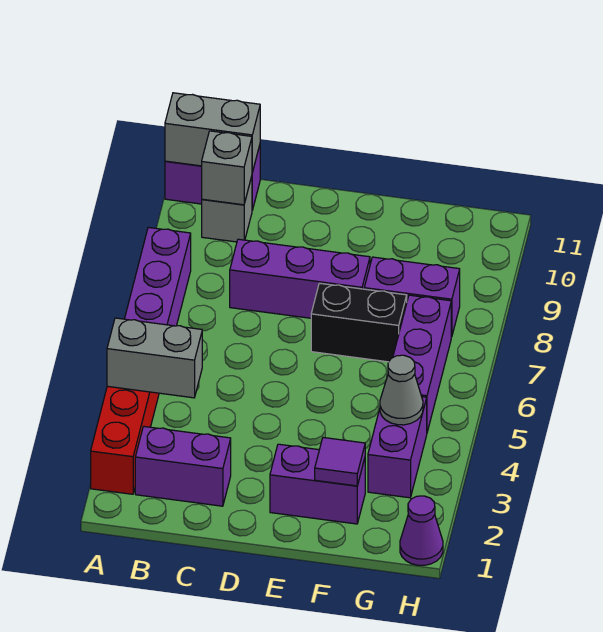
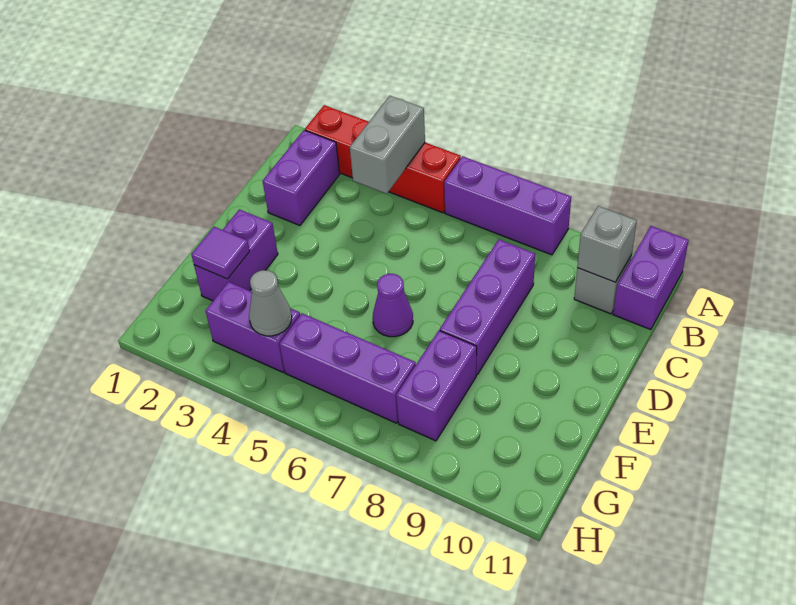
grey 1x2 brick [165,93,260,172] -> none
black 1x2 brick [311,283,407,362] -> none
purple 1x1 cone [400,496,443,565] -> purple 1x1 cone moved to [373,274,413,337]

